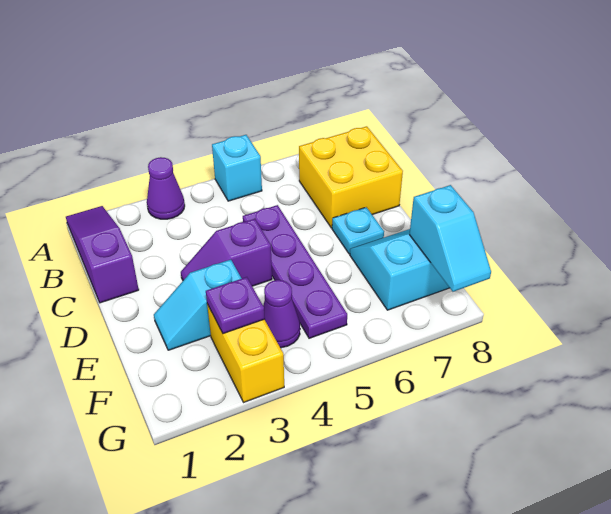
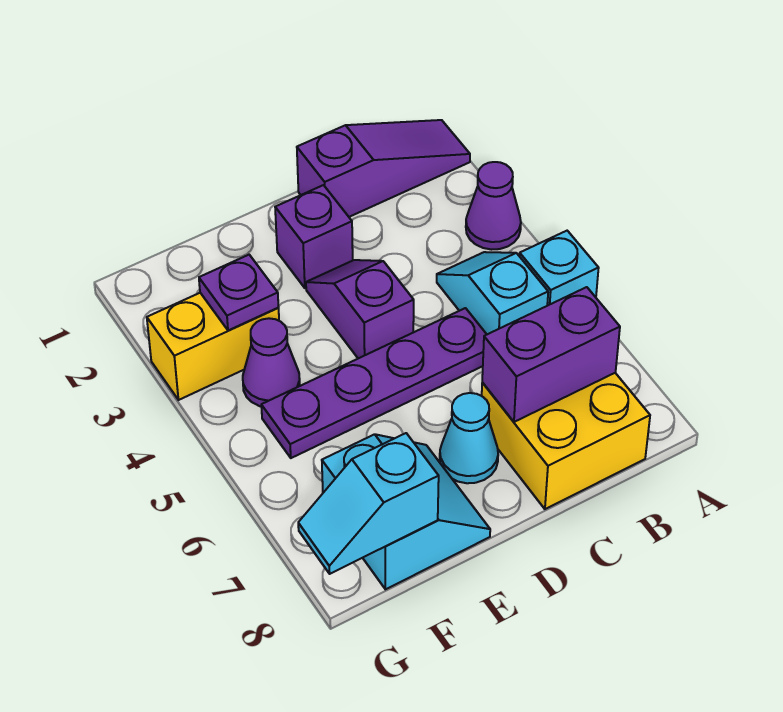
none -> purple 1x2 brick [482,287,620,422]
none -> purple 1x1 brick [275,185,353,288]
cyan 1x1 plate [332,207,384,254] -> cyan 1x1 cone [440,393,498,483]
cyan 1x2 slope [154,260,242,350] -> cyan 1x2 slope moved to [437,252,548,334]

